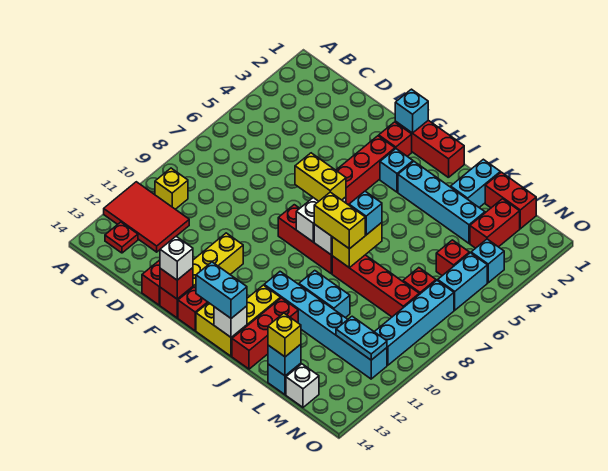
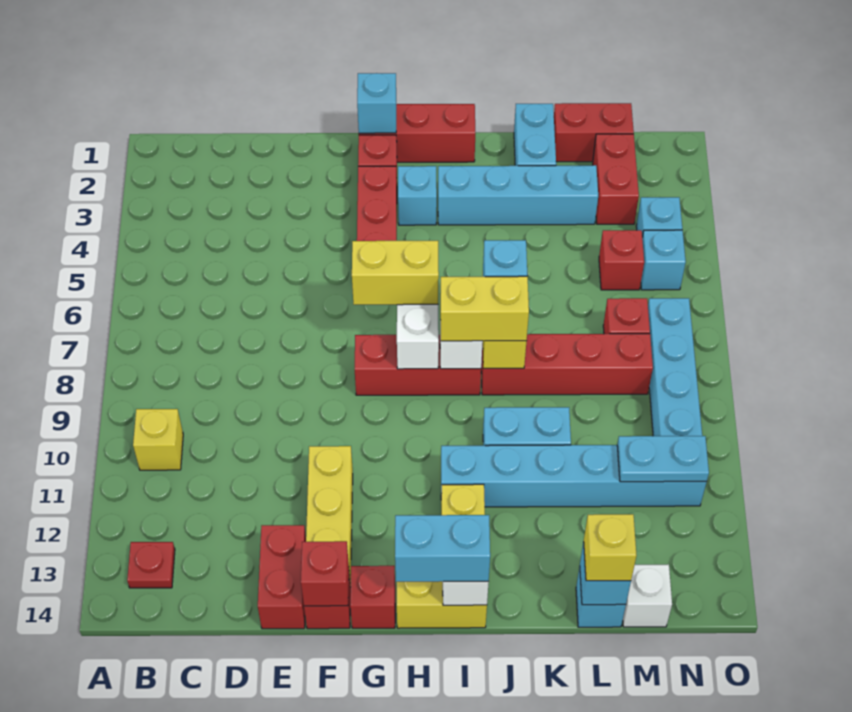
red 2x3 tile [104,182,189,252] -> none
white 1x1 brick [160,237,193,280] -> none
red 1x3 brick [232,298,298,369] -> none
cyan 1x2 brick [438,253,487,310] -> cyan 1x1 brick [641,230,686,290]

